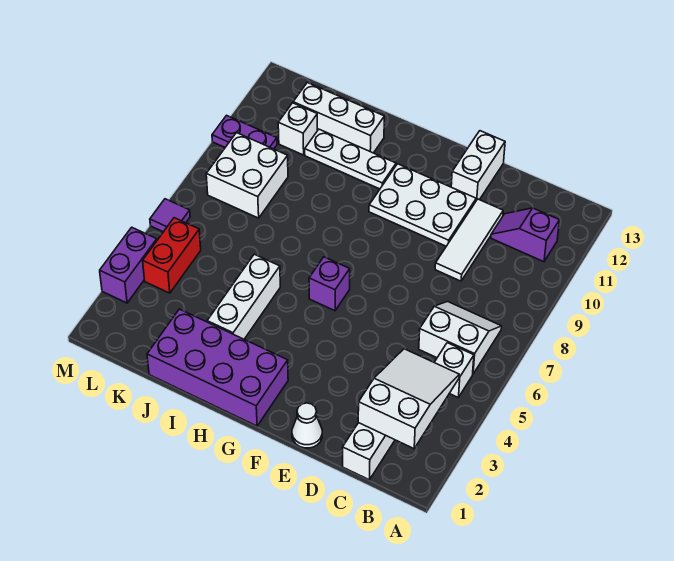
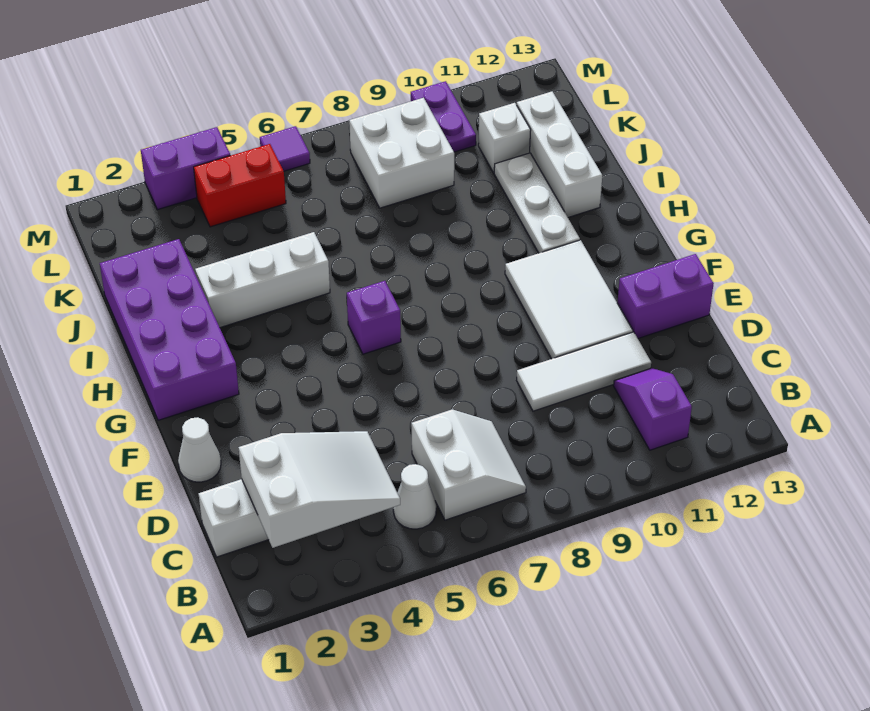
white 1x1 brick [434,343,474,397] -> white 1x1 cone [393,464,436,529]
white 2x3 plate [369,164,476,246] -> white 2x3 tile [505,240,633,359]
white 1x2 brick [451,131,505,200] -> purple 1x2 brick [617,254,714,338]

